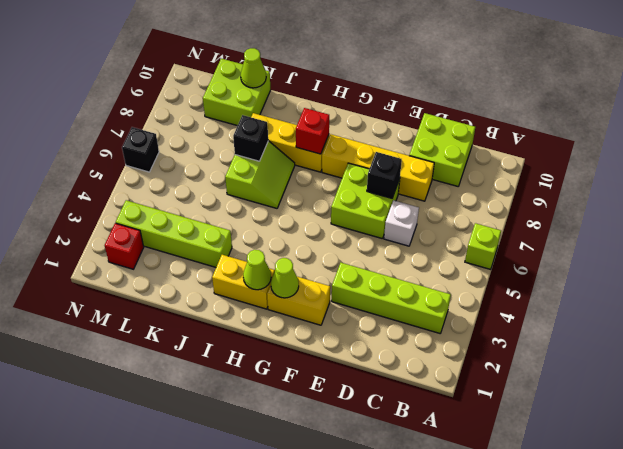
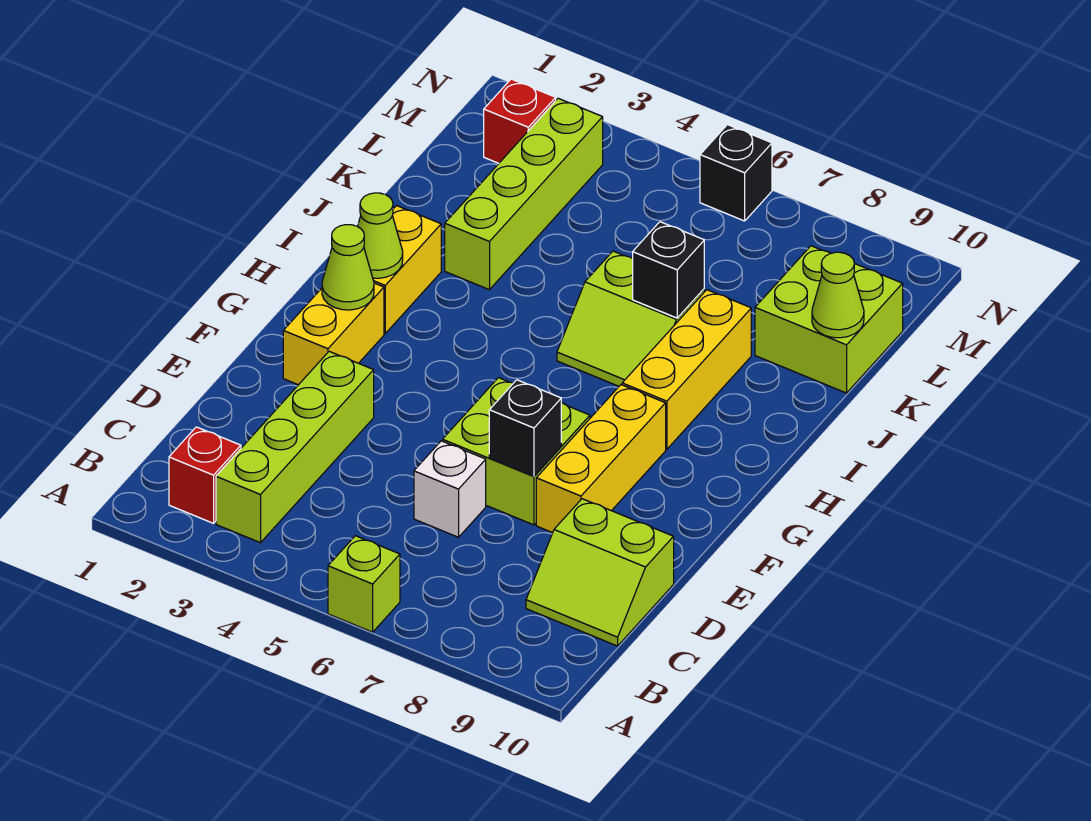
lime 2x2 brick [409,113,475,186] -> lime 2x2 slope [526,499,674,646]
yellow 1x4 brick [322,134,434,201] -> yellow 1x3 brick [536,385,666,533]
red 1x1 brick [296,108,329,154] -> red 1x1 brick moved to [169,427,241,523]

